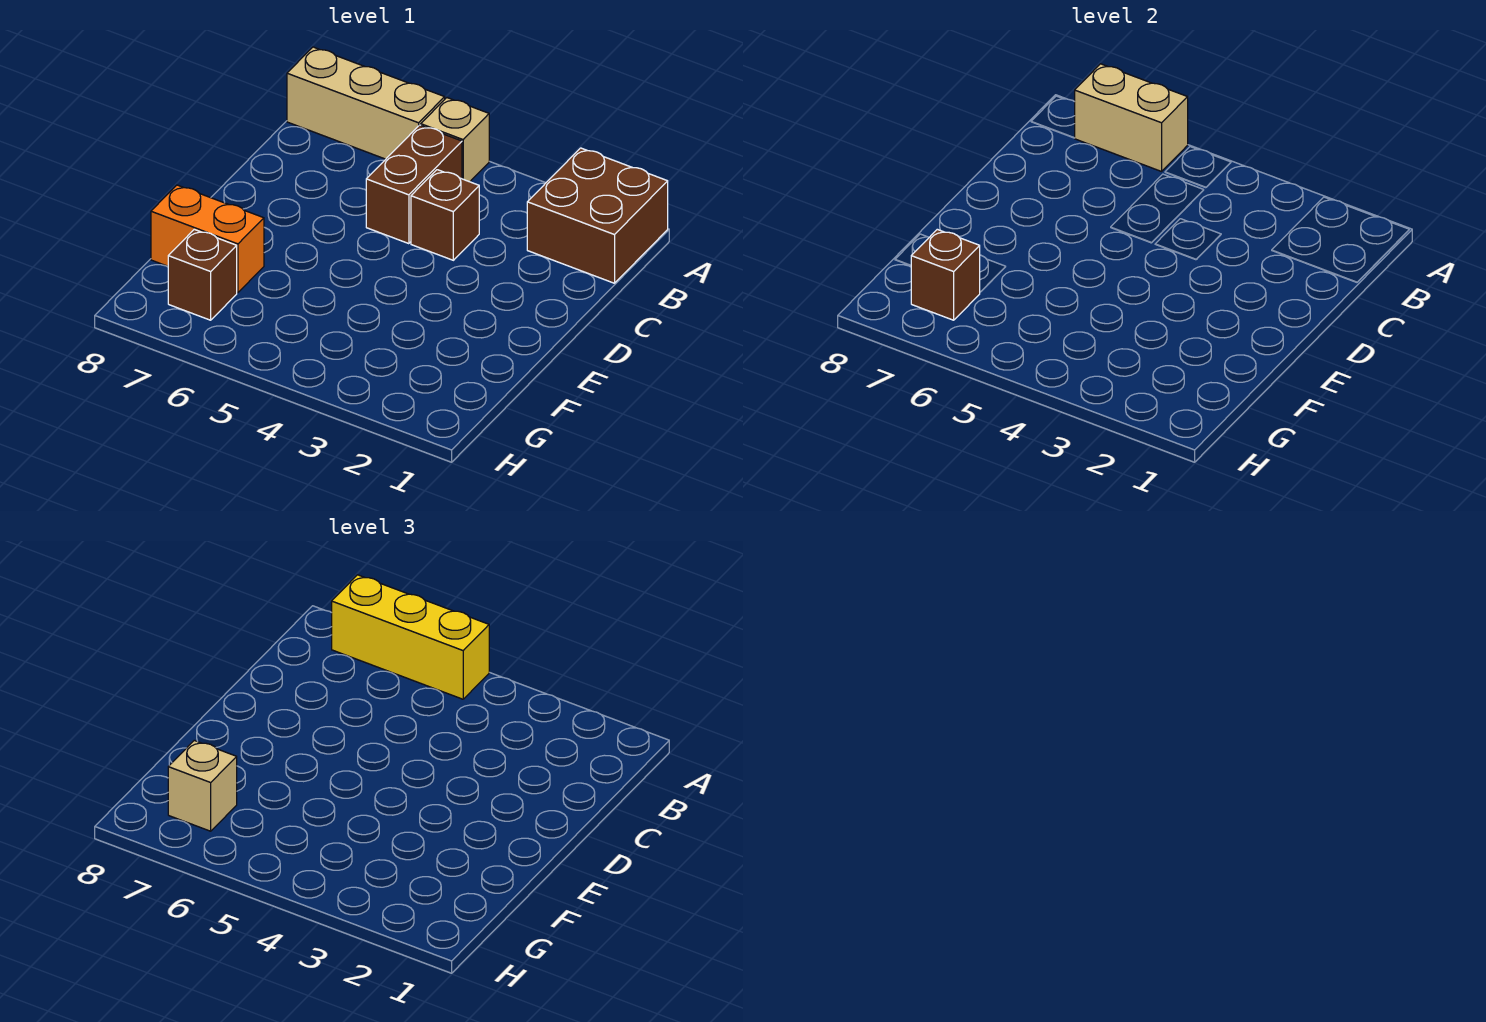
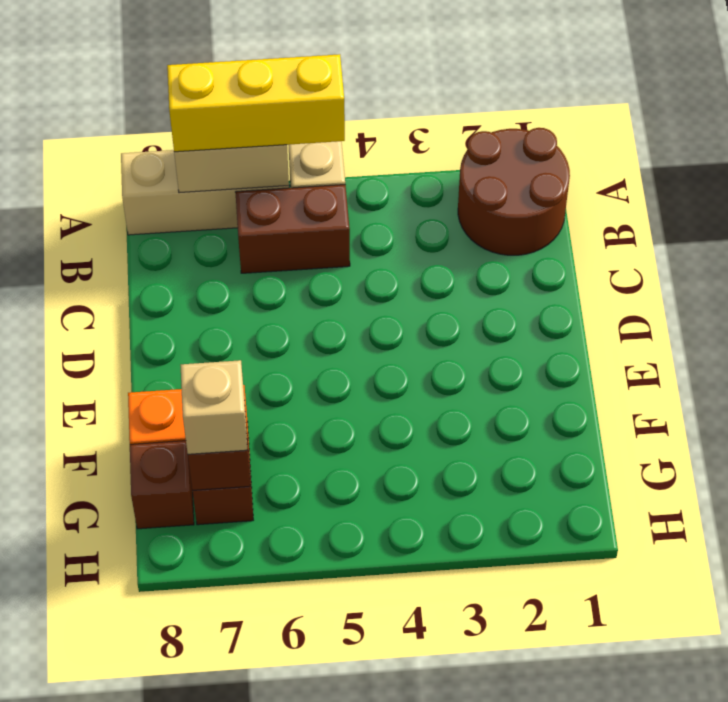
brown 2x2 brick [527,148,668,283] -> brown 2x2 round brick [458,128,570,255]
brown 1x2 brick [366,125,462,244] -> brown 1x2 brick turned to [236,185,350,273]
brown 1x1 brick [411,170,479,260] -> brown 1x1 brick moved to [130,441,194,529]

